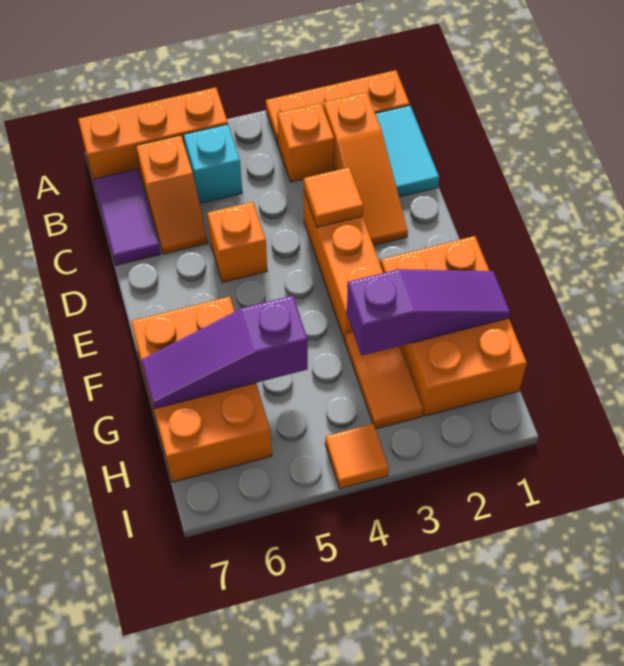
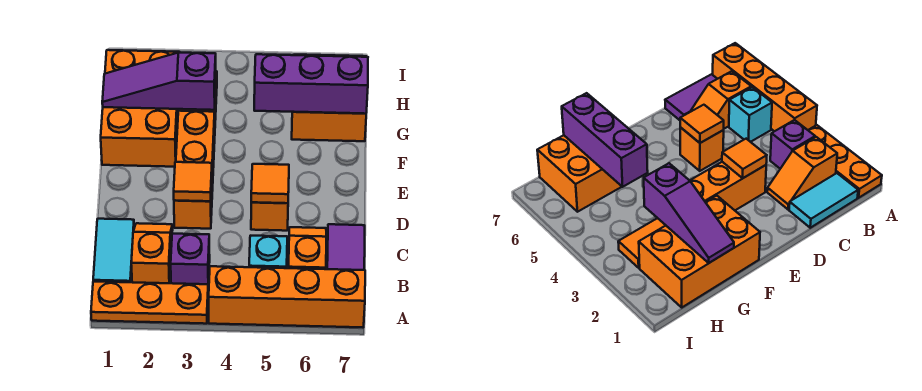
orange 1x3 brick [78,87,228,179] -> orange 1x4 brick [209,266,365,327]
orange 1x3 slope [323,92,408,245] -> orange 1x2 slope [131,223,173,283]
orange 1x1 brick [277,103,334,182] -> purple 1x1 brick [171,234,210,286]
orange 2x3 brick [131,296,272,482] -> orange 2x2 brick [292,55,367,141]
purple 1x3 slope [142,296,308,409] -> purple 1x3 brick [254,54,368,114]
orange 1x1 tile [325,424,389,489] -> orange 1x1 tile moved to [251,164,289,203]

